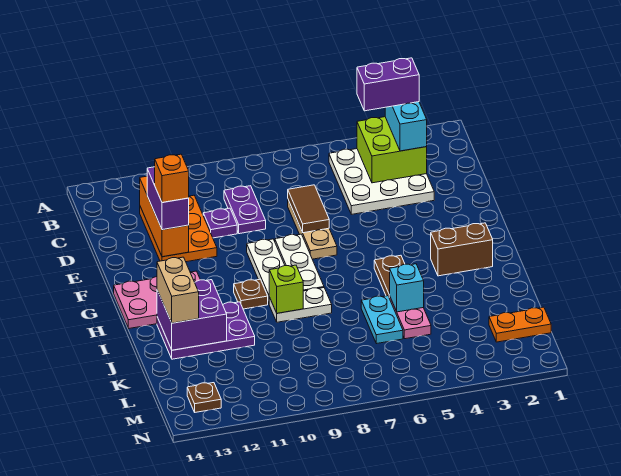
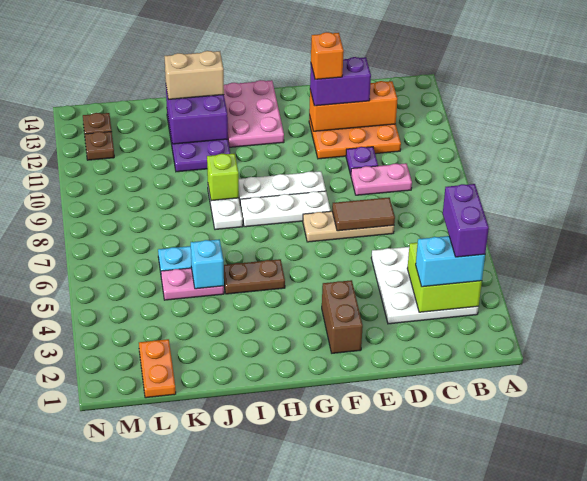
purple 1x2 plate [224,186,266,234] -> pink 1x2 plate [351,163,412,195]
brown 1x2 brick [431,223,493,276] -> brown 1x2 brick moved to [322,280,363,353]
brown 1x1 plate [234,279,268,309] -> brown 1x1 plate moved to [85,132,114,160]

